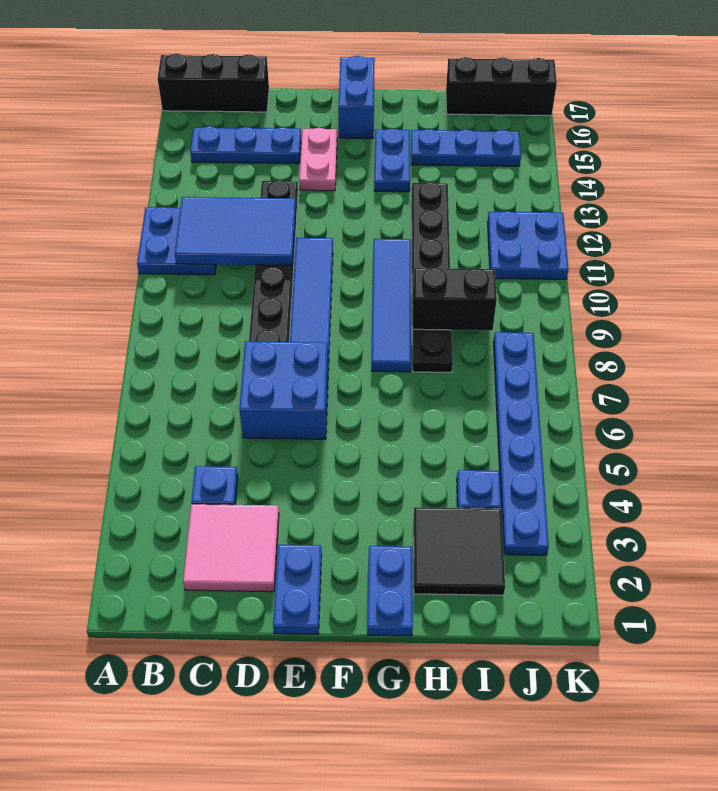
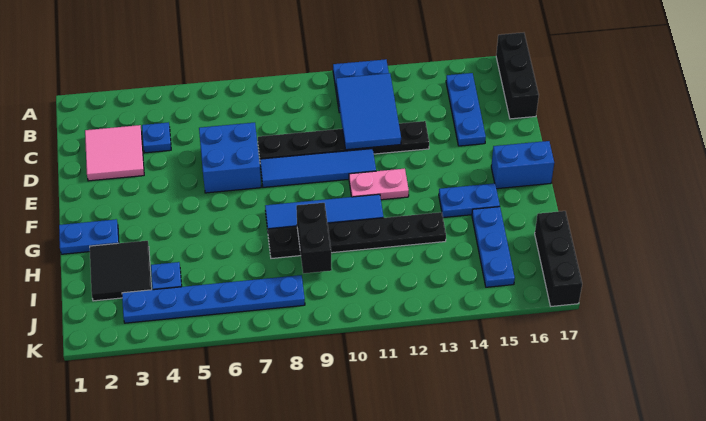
blue 1x2 plate [273,545,322,634] -> none
pink 1x2 plate [299,128,337,191] -> pink 1x2 plate moved to [349,169,409,200]
blue 2x2 plate [488,211,569,279] -> none

